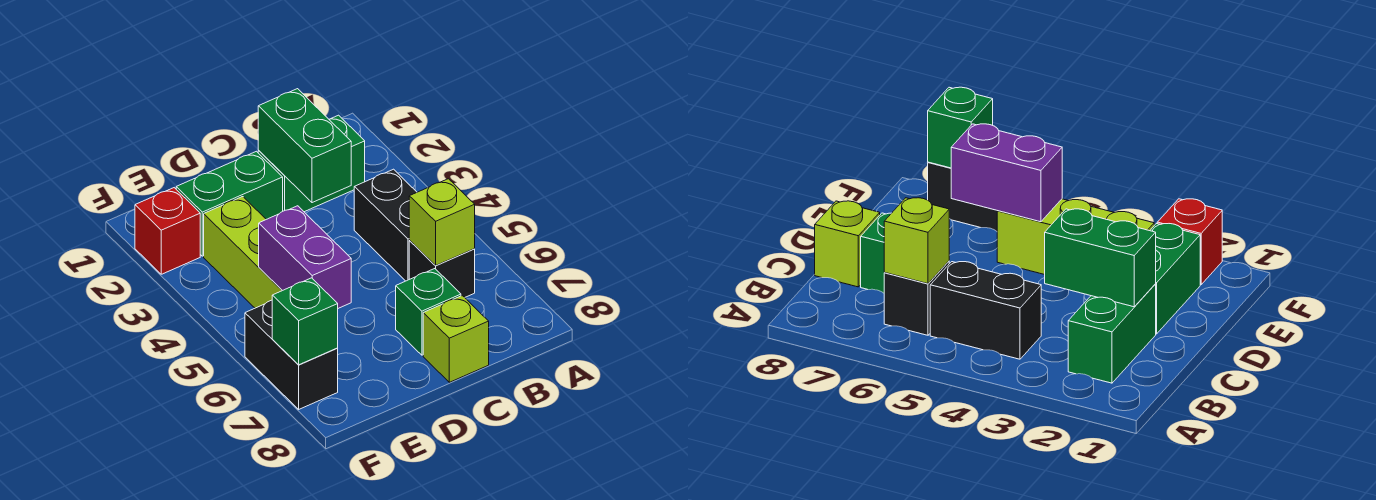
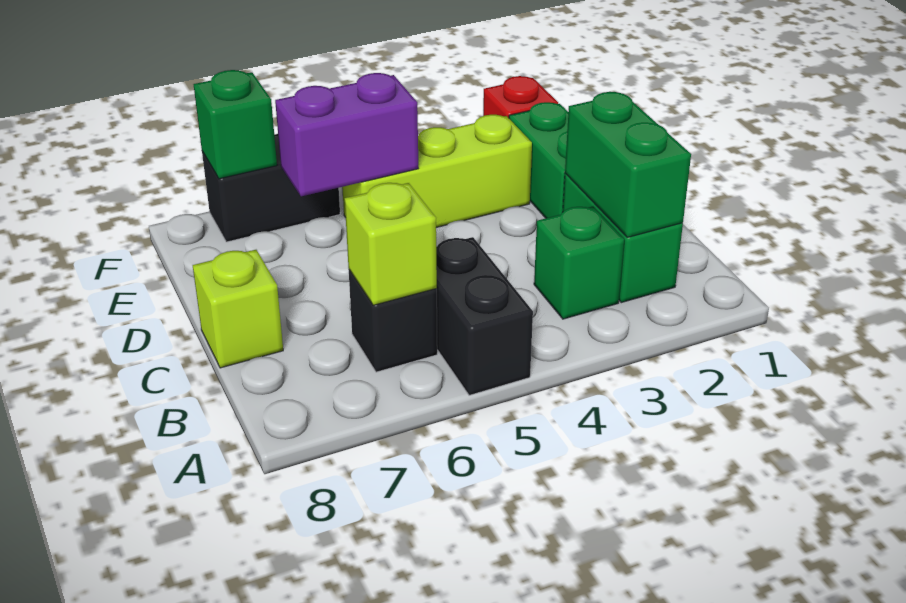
black 1x2 brick [354,169,417,281] -> black 1x2 brick turned to [436,237,533,395]
green 1x2 brick [258,89,351,203] -> green 1x2 brick turned to [565,92,691,237]
green 1x1 brick [396,269,461,355] -> green 1x1 brick moved to [534,206,624,319]

